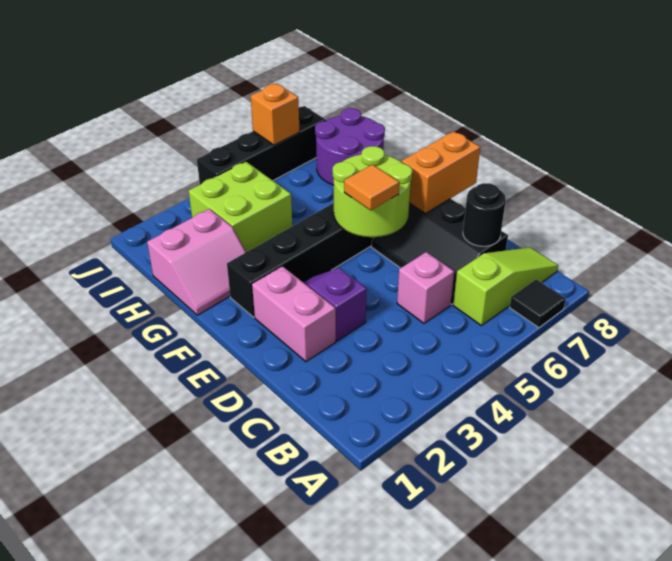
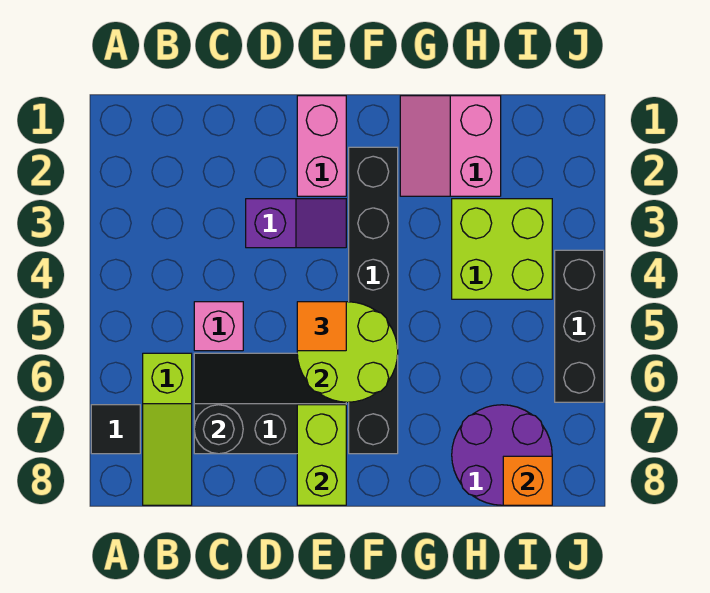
pink 1x2 brick [252,266,336,362] -> pink 1x2 brick turned to [297,96,346,196]
orange 1x2 brick [402,131,480,213] -> lime 1x2 brick [297,405,346,505]
black 1x4 brick [197,106,326,184] -> black 1x3 brick [555,250,604,402]
orange 1x1 brick [250,83,300,145] -> orange 1x1 brick moved to [503,456,552,505]

